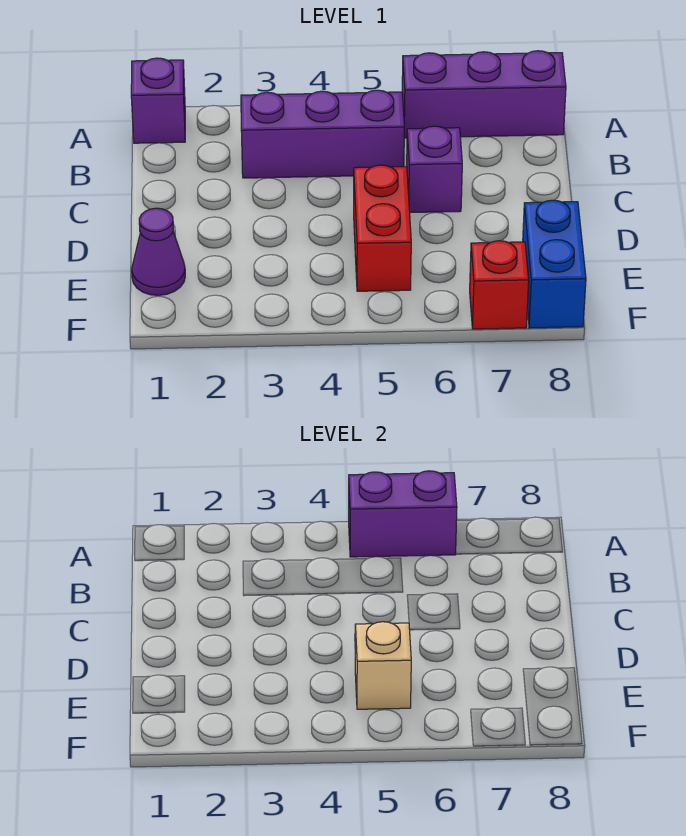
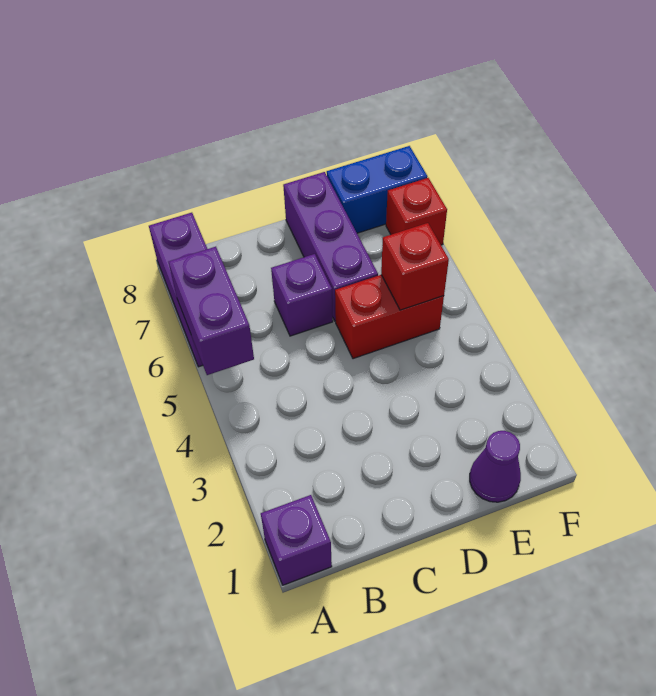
purple 1x3 brick [241,90,404,178] -> purple 1x3 brick moved to [283,172,378,321]
tan 1x1 brick [355,622,411,709] -> red 1x1 brick [381,223,449,310]

